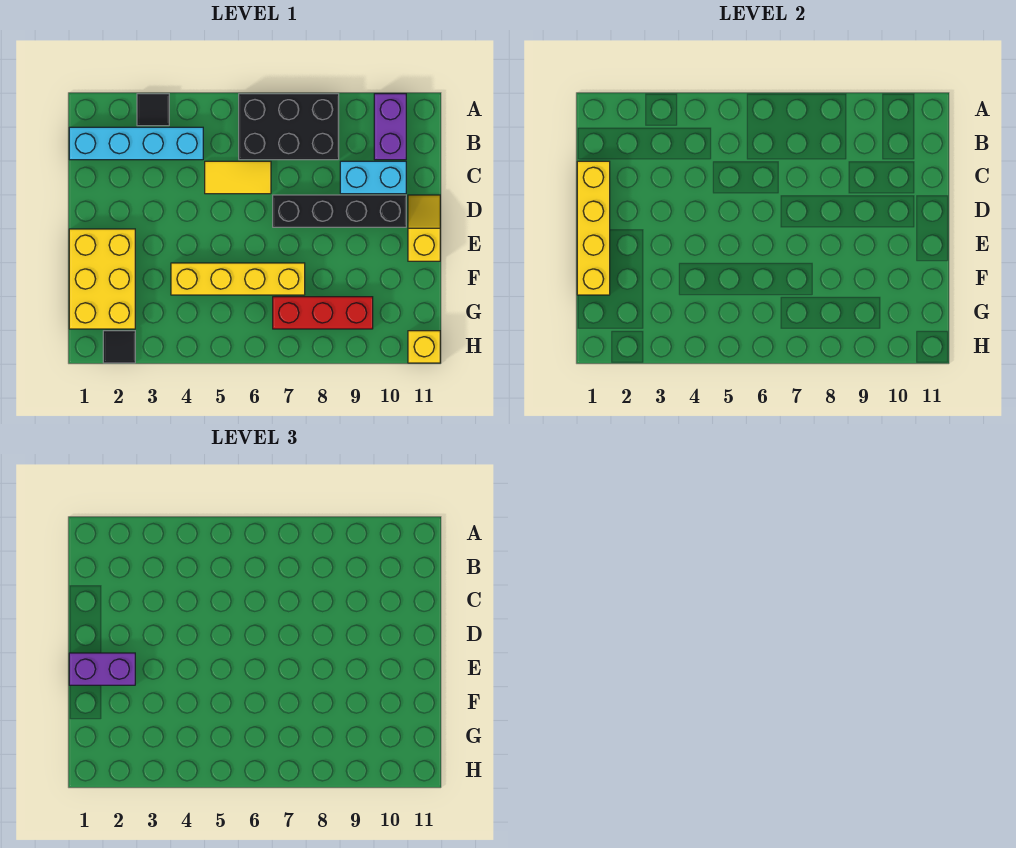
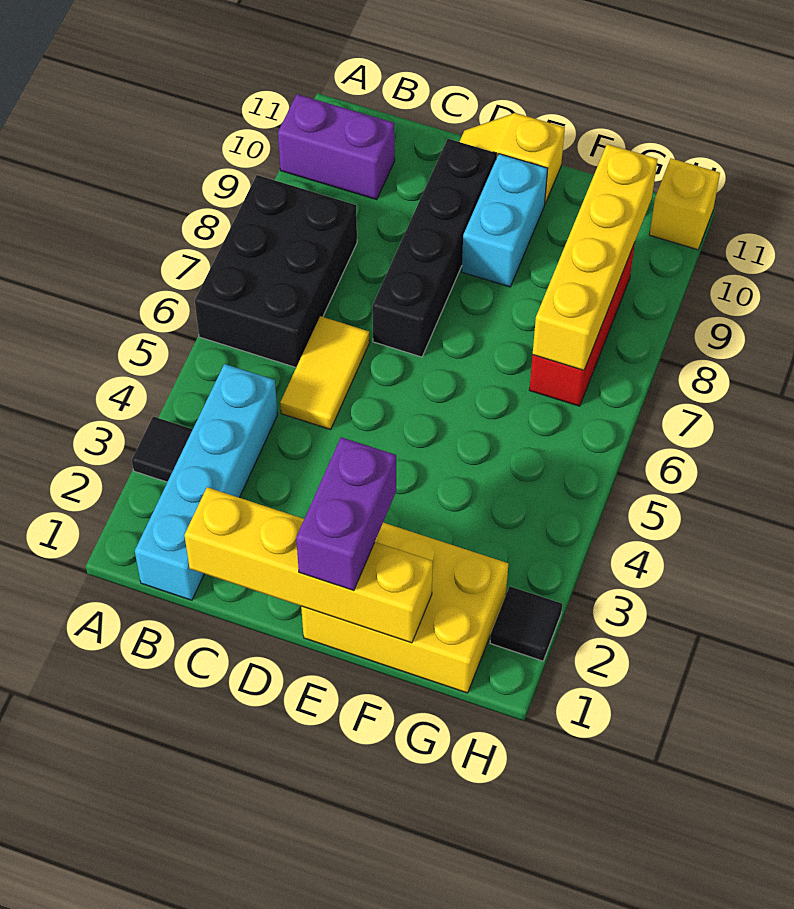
cyan 1x2 brick [340,161,406,194] -> cyan 1x2 brick moved to [462,154,548,287]
yellow 1x4 brick [171,263,305,295] -> yellow 1x4 brick moved to [533,144,658,370]

